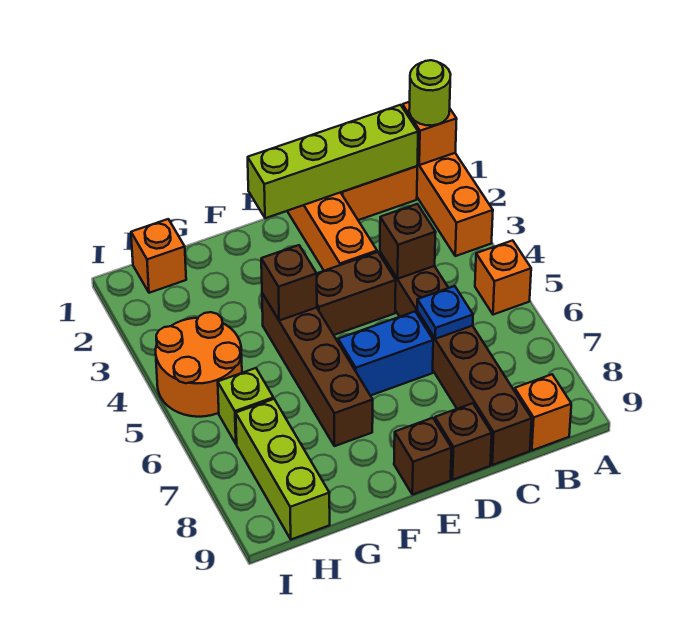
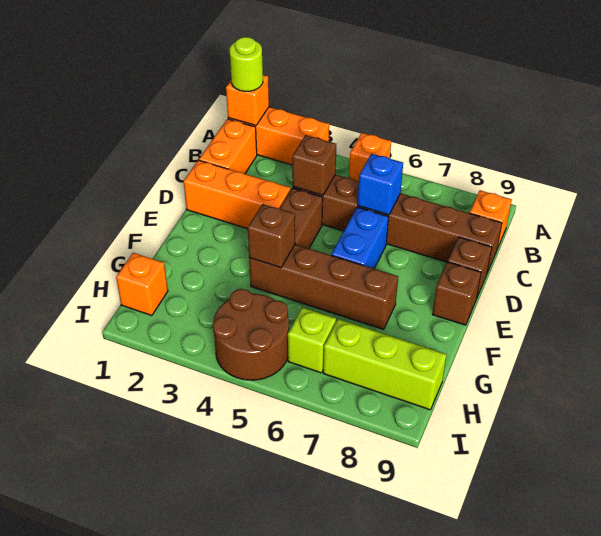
lime 1x4 brick [248,105,418,218] -> none
blue 1x1 plate [417,286,473,339] -> blue 1x1 brick [358,154,403,215]
orange 2x2 round brick [156,312,242,417] -> brown 2x2 round brick [213,289,289,380]

